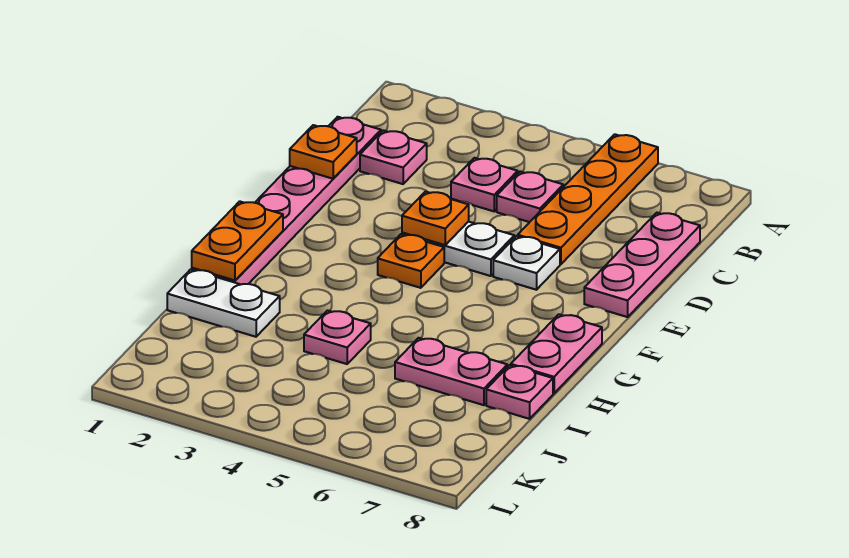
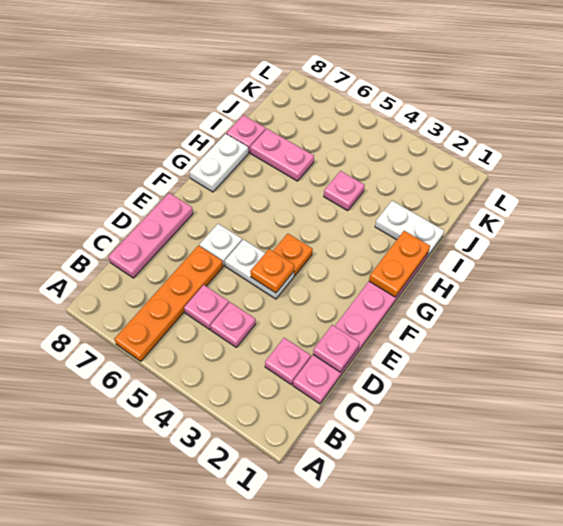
orange 1x1 plate [290,125,357,179] -> pink 1x1 plate [313,325,359,372]
pink 1x2 plate [511,314,602,393] -> white 1x2 plate [190,134,248,192]

